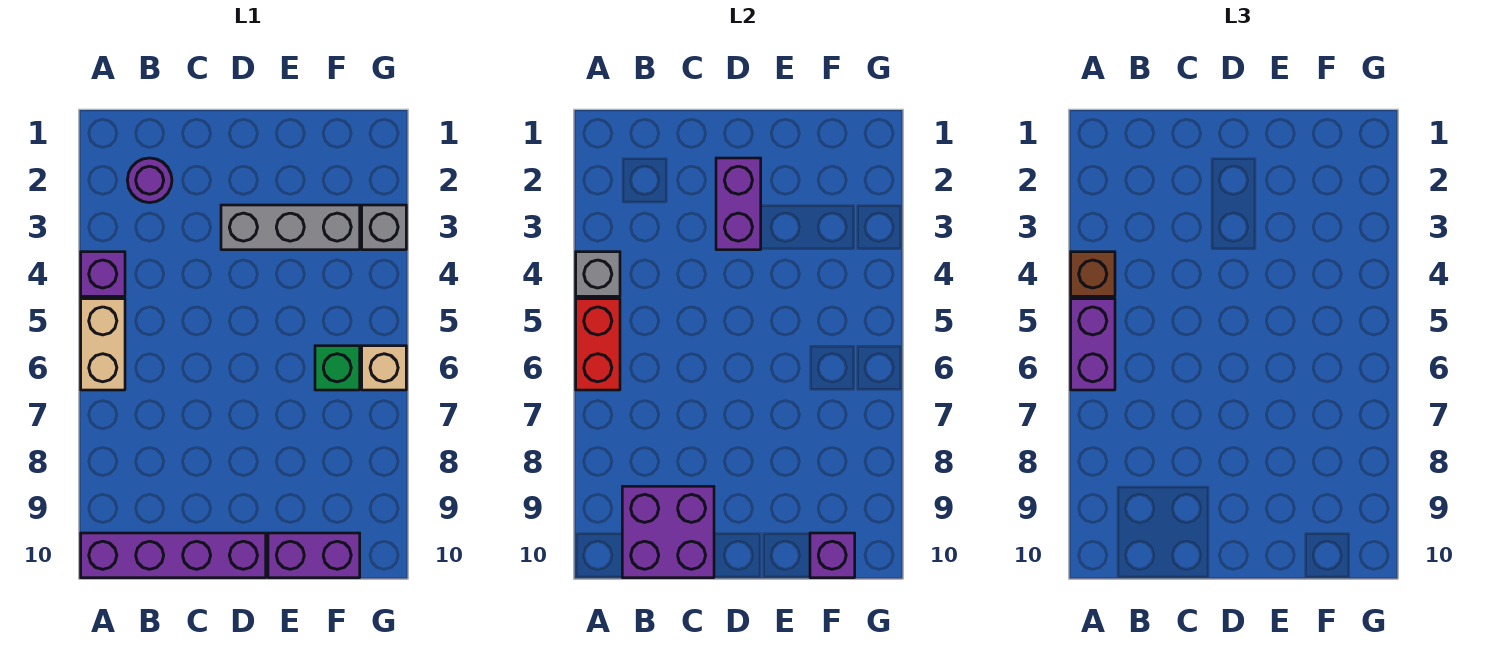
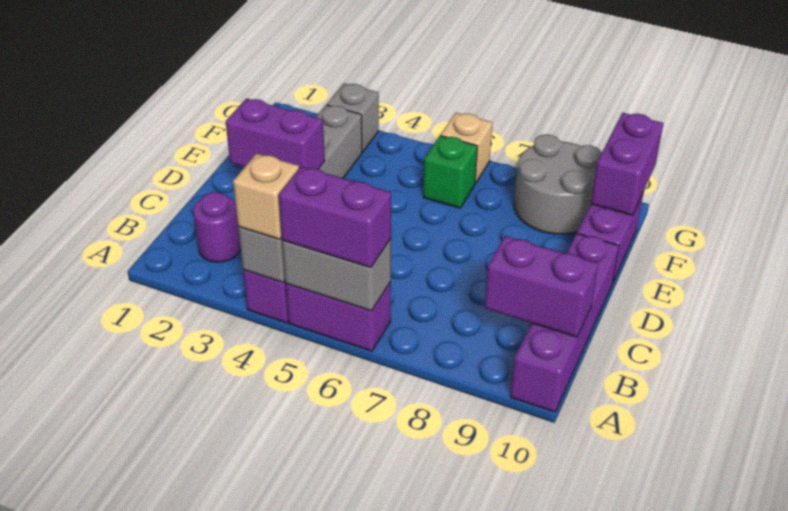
brown 1x1 brick [1071,252,1115,296] -> tan 1x1 brick [233,153,299,239]
tan 1x2 brick [81,299,125,390] -> purple 1x2 brick [286,282,391,351]
red 1x2 brick [576,299,620,390] -> grey 1x2 brick [282,239,391,311]
purple 2x2 brick [622,486,714,578] -> purple 1x2 brick [485,236,598,337]
none -> grey 2x2 round brick [514,134,602,234]
purple 1x1 brick [810,533,855,578] -> purple 1x2 brick [591,113,664,215]

